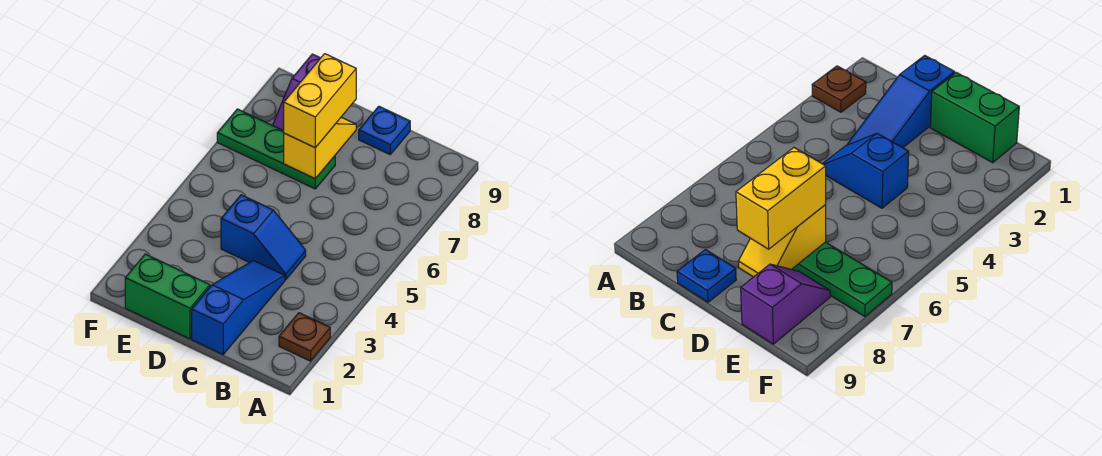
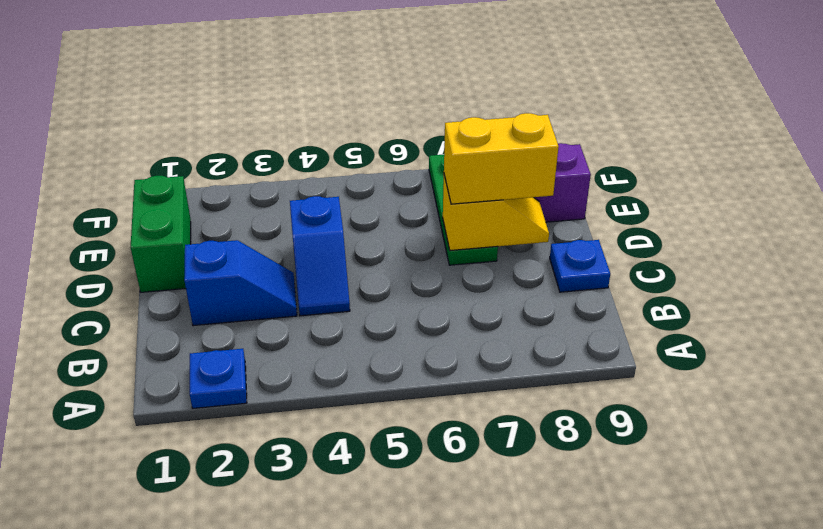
brown 1x1 plate [279,313,330,361] -> blue 1x1 plate [190,349,247,408]
blue 1x3 slope [192,260,285,354] -> blue 1x2 slope [184,240,297,326]

